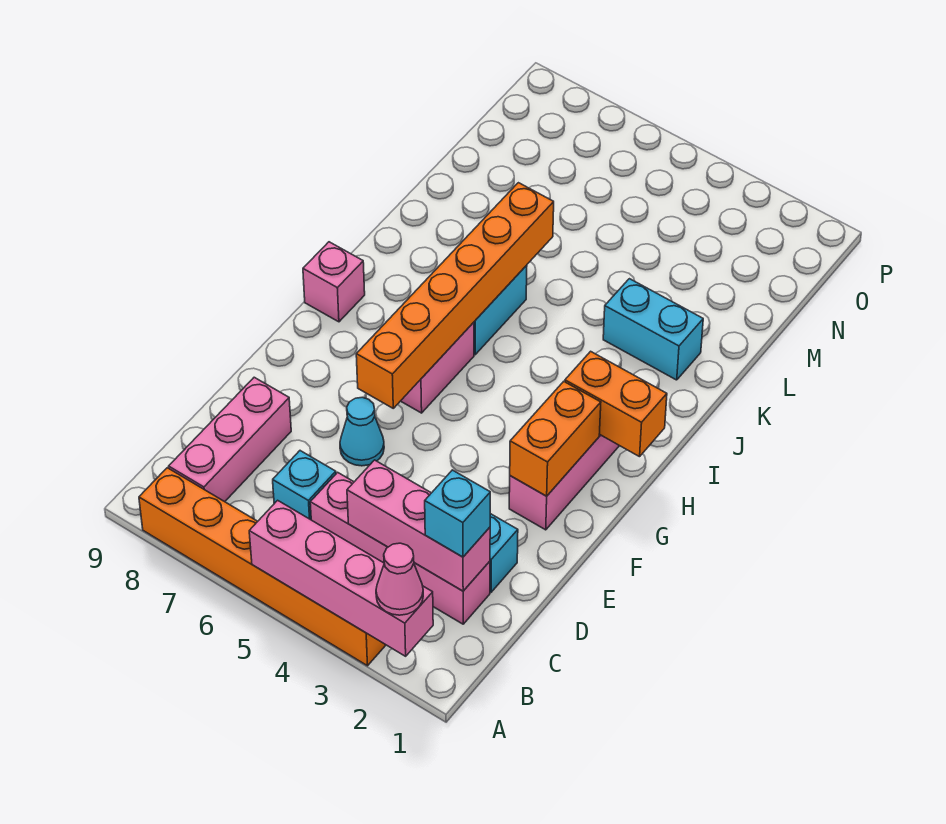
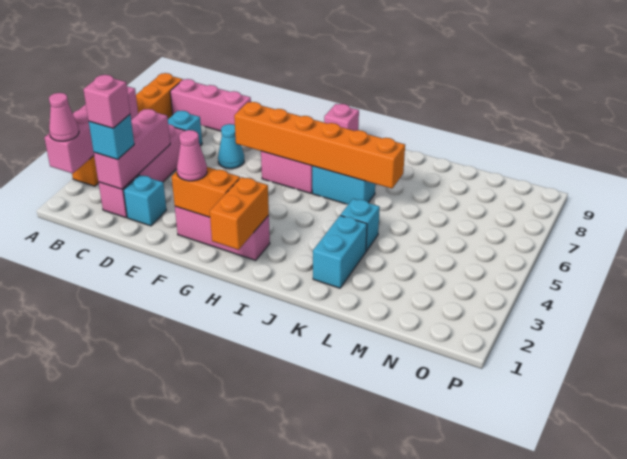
none -> pink 1x1 brick [83,75,130,128]
none -> pink 1x1 cone [177,130,207,181]
none -> cyan 1x1 brick [341,199,380,251]

